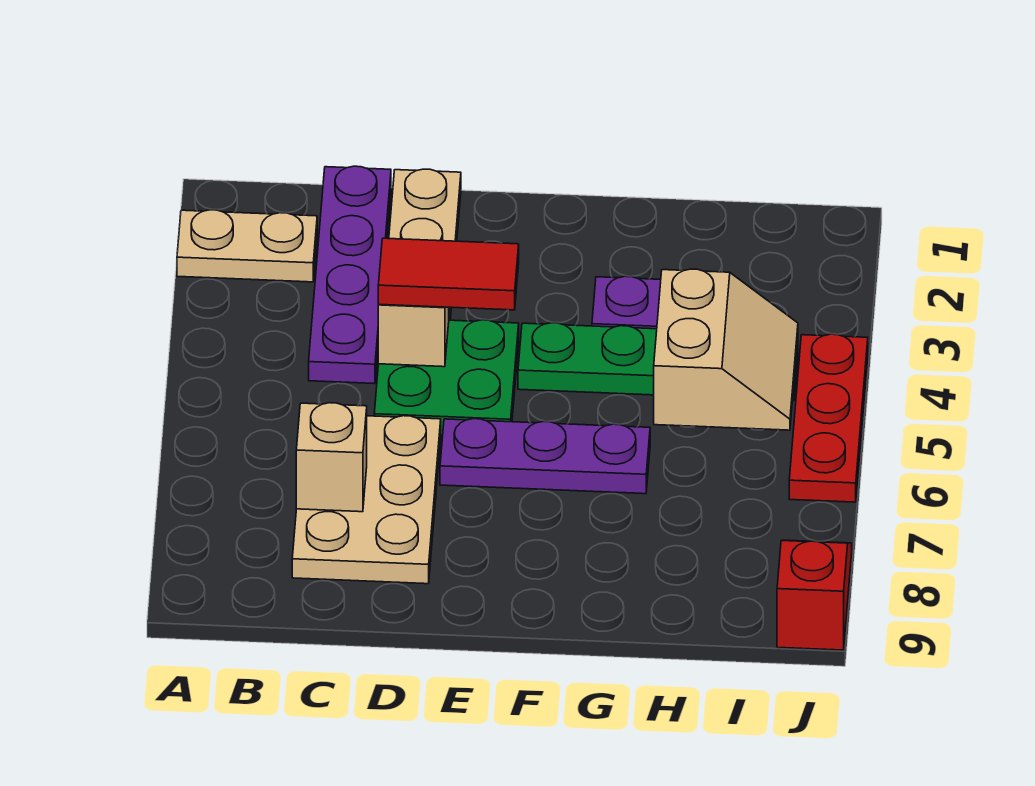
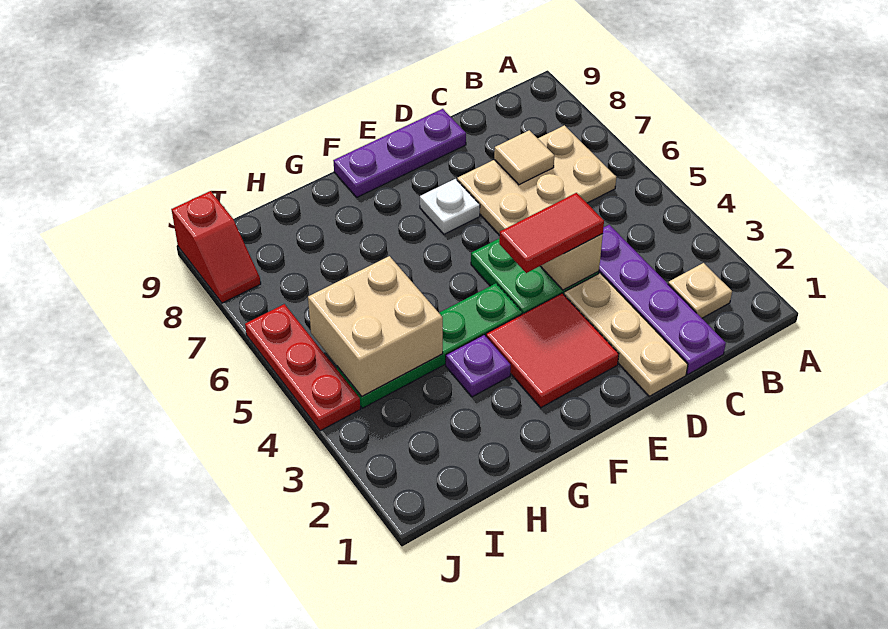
tan 1x2 plate [177,210,317,282] -> tan 1x1 plate [668,263,732,318]
tan 2x3 plate [292,416,441,584] -> tan 2x3 plate turned to [457,125,616,235]
tan 1x1 brick [296,403,367,512] -> tan 1x1 tile [494,130,554,185]
none -> red 2x2 tile [486,293,619,408]
purple 1x3 plate [440,419,650,494] -> purple 1x3 plate moved to [333,109,466,197]
none -> white 1x1 plate [420,179,480,234]
tan 2x2 slope [654,269,798,430] -> tan 2x2 brick [308,256,443,396]

